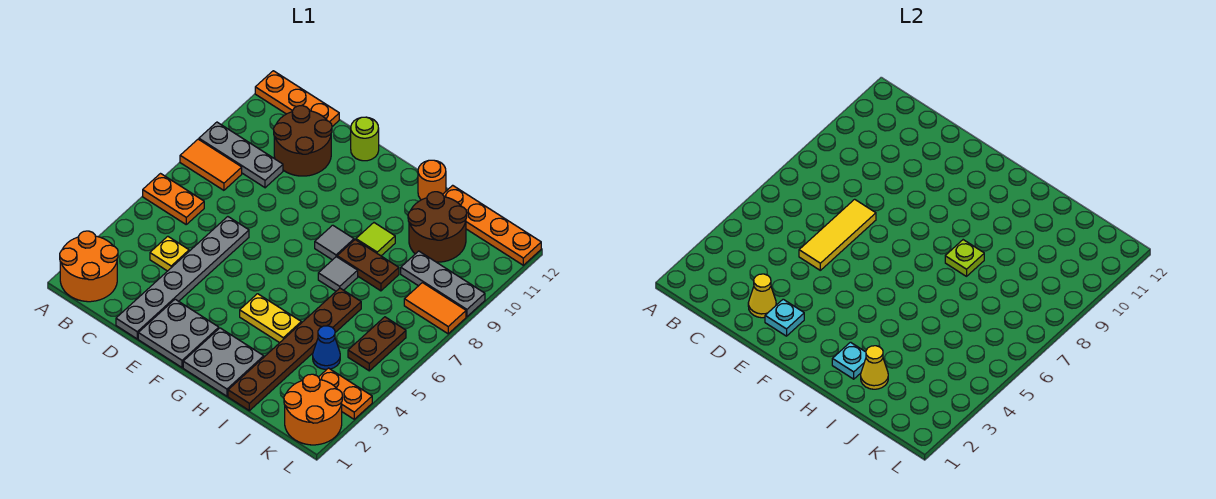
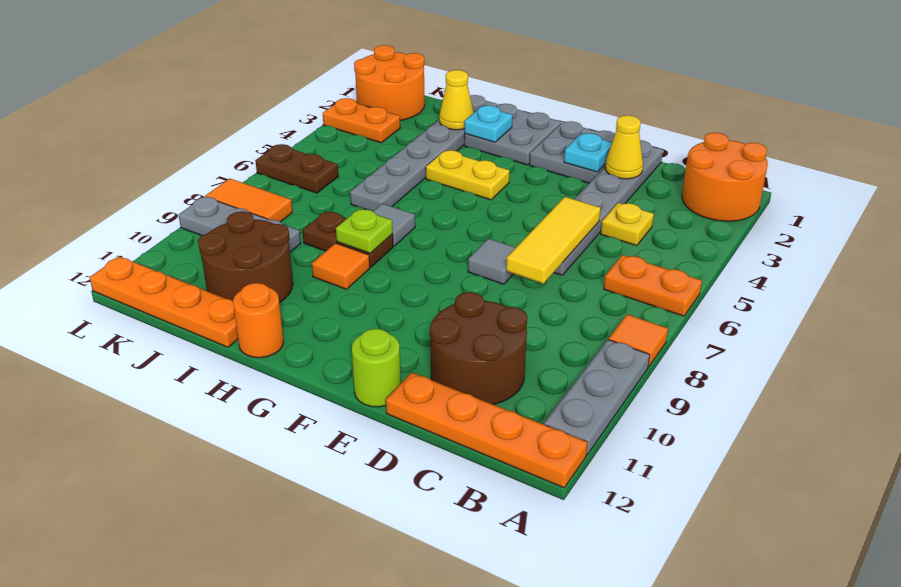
orange 1x2 tile [180,139,242,190] -> orange 1x1 tile [609,314,668,367]
grey 1x3 plate [199,122,283,188] -> grey 1x3 plate turned to [544,340,650,455]
orange 1x3 plate [255,71,339,127] -> orange 1x4 plate [386,372,588,488]
grey 1x1 tile [315,225,354,260] -> grey 1x1 tile moved to [468,239,516,284]
lime 1x1 tile [356,223,395,256] -> orange 1x1 tile [312,243,370,289]
brown 1x6 plate [228,288,361,411] -> grey 1x6 plate [350,95,498,211]
blue 1x1 cone [313,326,340,369] -> none
brown 1x2 plate [348,317,406,371] -> brown 1x2 plate turned to [255,144,338,193]

